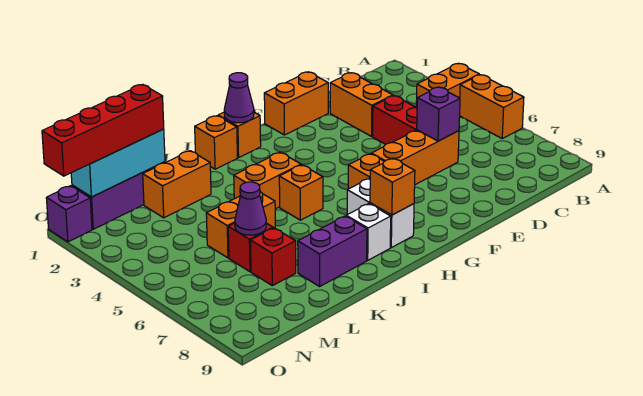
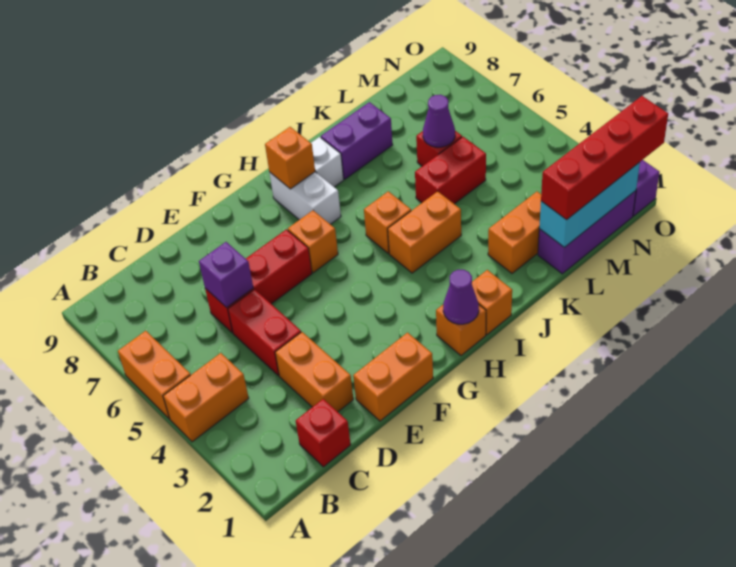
orange 1x3 brick [371,130,459,185] -> red 1x3 brick [205,229,312,333]
orange 1x2 brick [206,192,275,258] -> red 1x2 brick [415,137,486,204]
red 1x1 brick [251,228,296,286] -> red 1x1 brick moved to [296,399,351,467]

